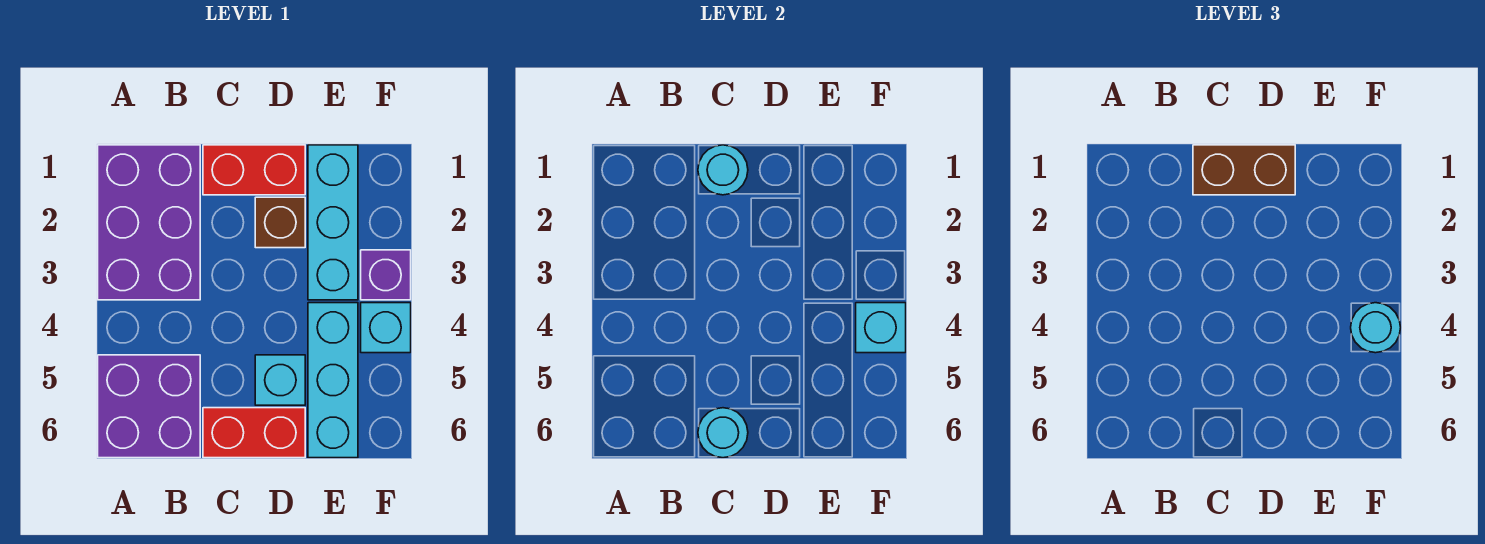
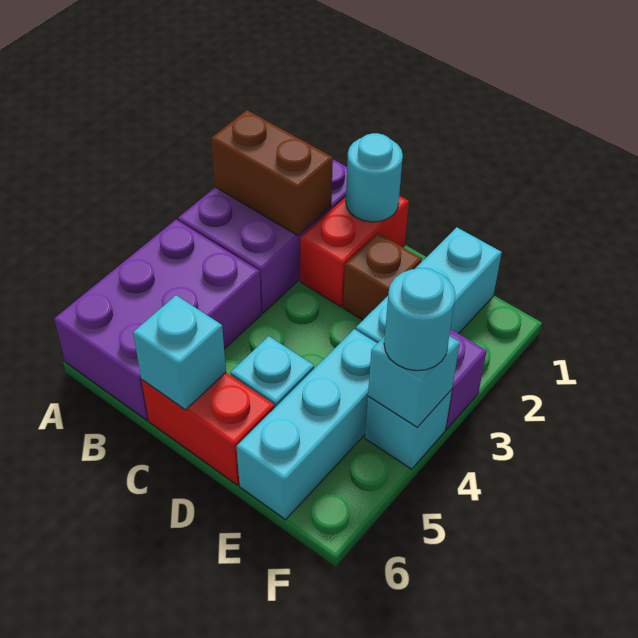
purple 2x2 brick [98,355,200,458] -> purple 2x3 brick [54,220,261,420]
red 1x2 brick [203,145,305,195] -> red 1x2 brick turned to [300,196,409,307]
brown 1x2 brick [1193,145,1295,195] -> brown 1x2 brick moved to [211,110,333,236]
cyan 1x1 round brick [698,408,748,458] -> cyan 1x1 brick [133,295,226,410]

